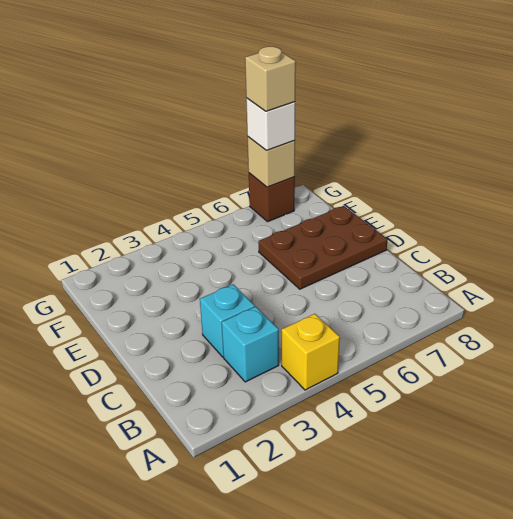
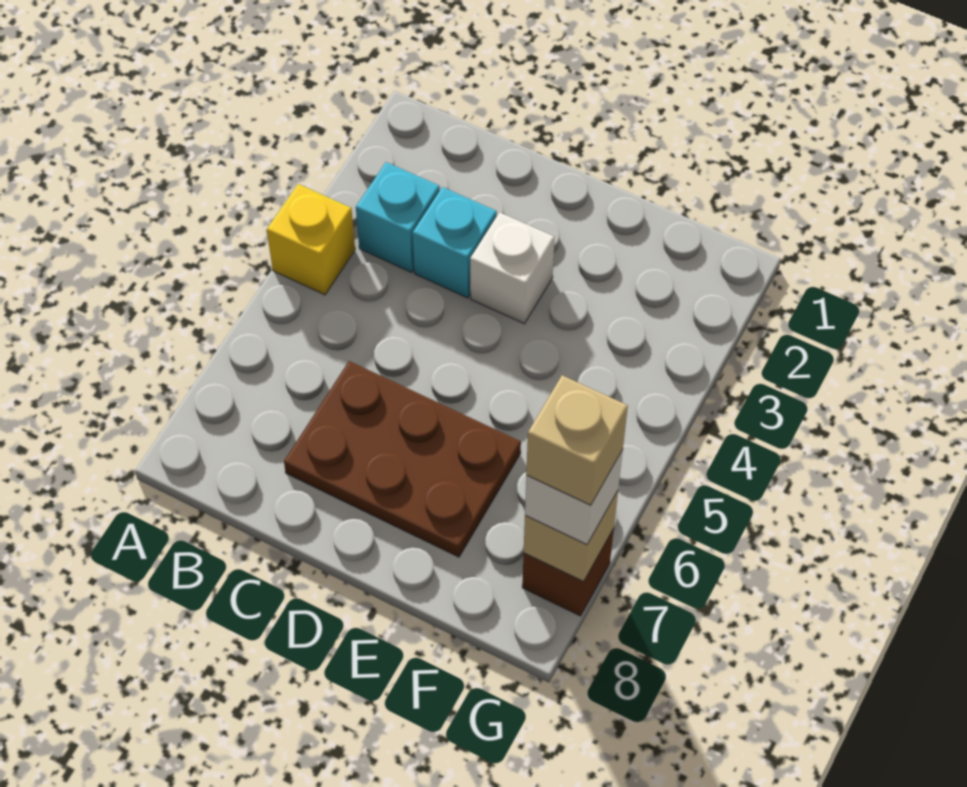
none -> white 1x1 brick [470,212,555,324]
brown 2x3 plate [259,206,388,289] -> brown 2x3 plate turned to [284,361,521,557]

